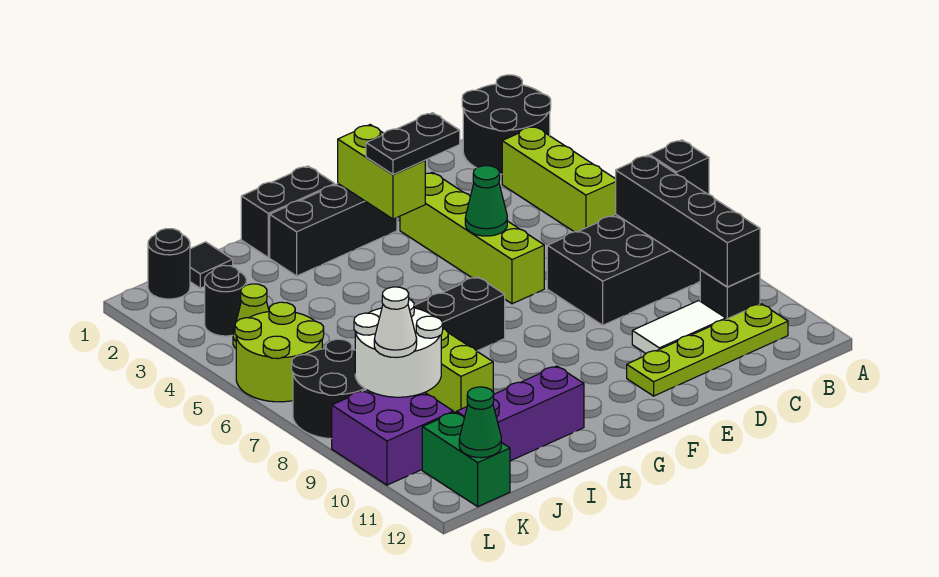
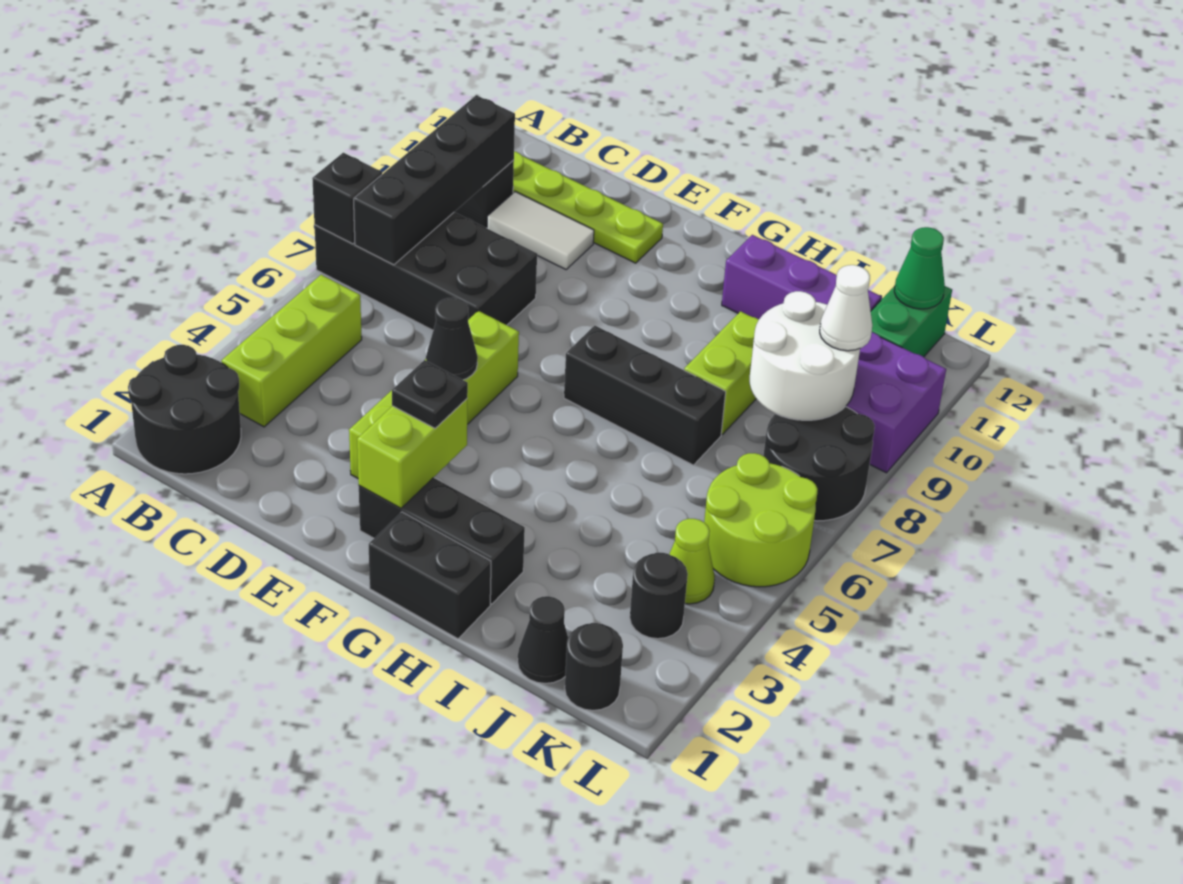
black 1x2 plate [366,113,460,174] -> black 1x1 plate [392,360,468,428]
green 1x1 cone [465,166,507,236] -> black 1x1 cone [426,298,478,380]
black 1x1 tile [190,242,233,288] -> black 1x1 cone [518,596,568,684]

